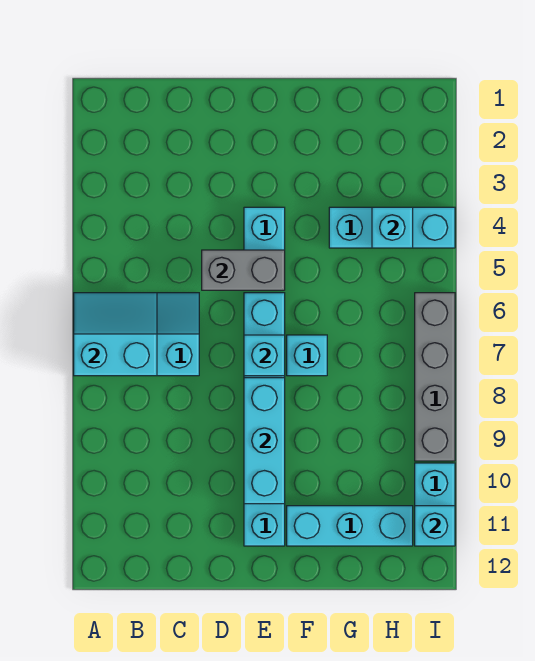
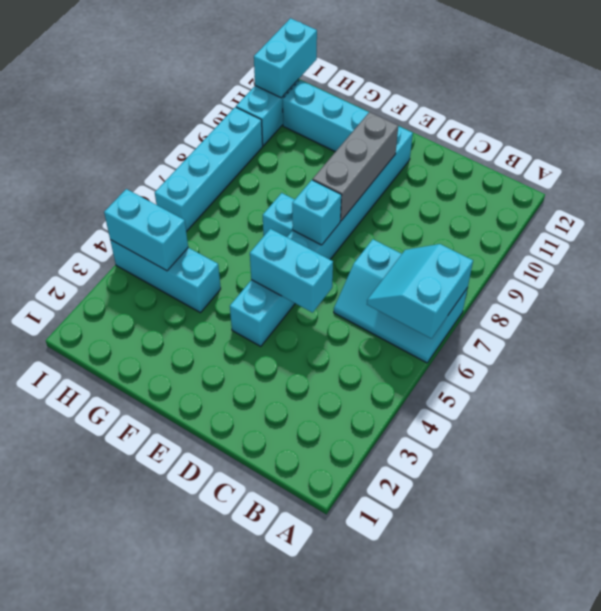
cyan 2x2 slope [74,293,157,376] -> cyan 2x2 slope turned to [367,244,473,339]
grey 1x2 brick [202,250,285,290] -> cyan 1x2 brick [250,229,333,313]
cyan 1x3 brick [244,378,285,504] -> grey 1x3 brick [313,112,398,221]
cyan 1x1 brick [372,207,413,248] -> cyan 1x2 brick [104,189,188,271]
grey 1x4 brick [415,293,455,461] -> cyan 1x4 brick [155,107,263,232]
cyan 1x1 brick [415,506,455,546] -> cyan 1x2 brick [254,18,317,98]

